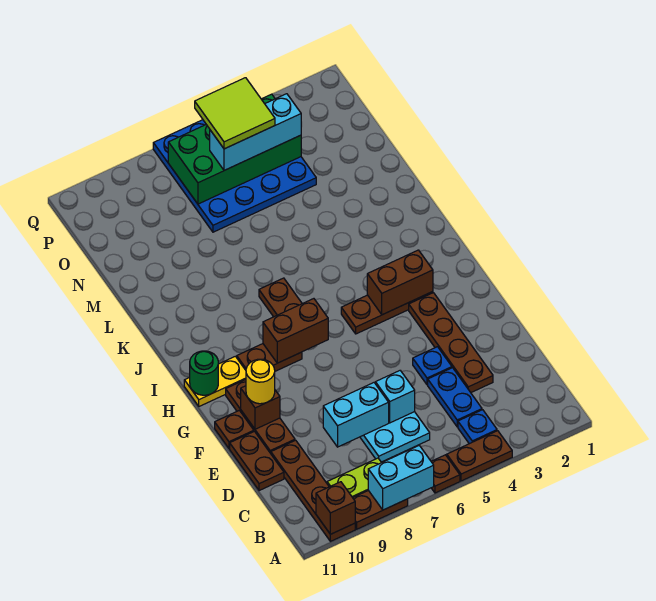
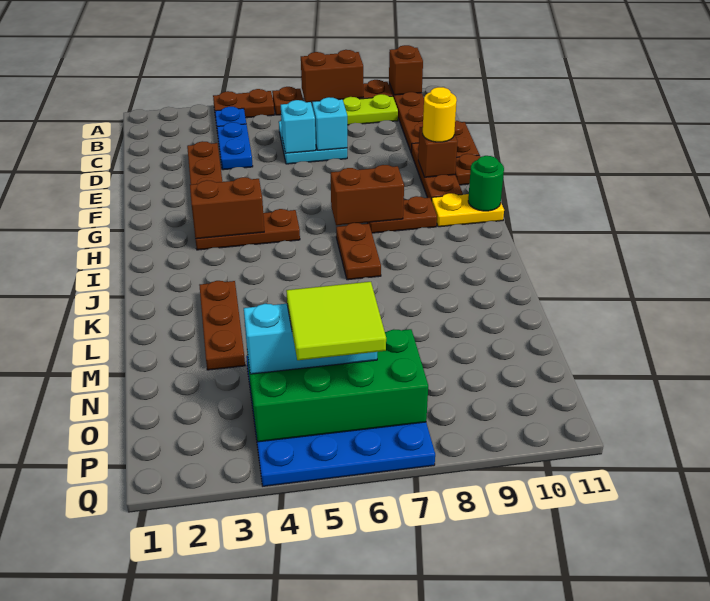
cyan 1x2 brick [368,446,434,510] -> brown 1x2 brick [301,50,363,102]
cyan 1x2 brick [323,383,389,447] -> cyan 1x1 brick [312,97,347,150]
blue 1x1 plate [413,347,452,385] -> none
none -> brown 1x3 plate [199,281,245,370]

